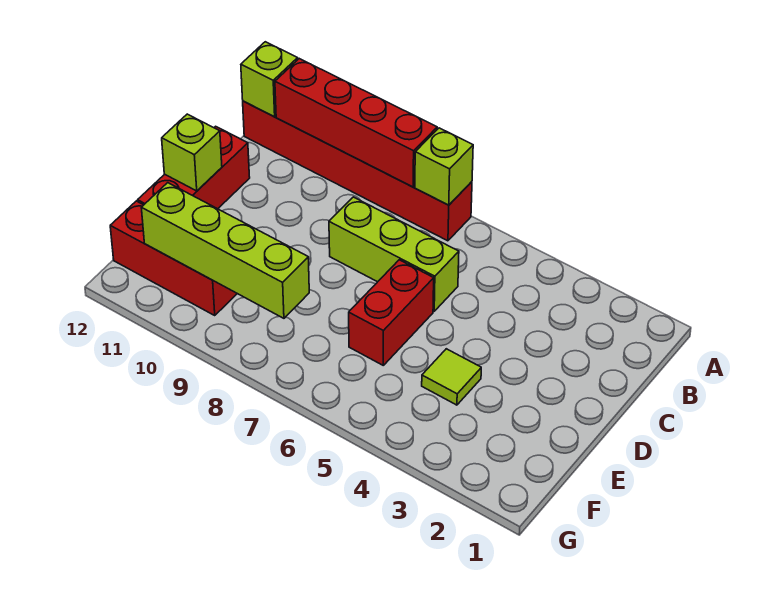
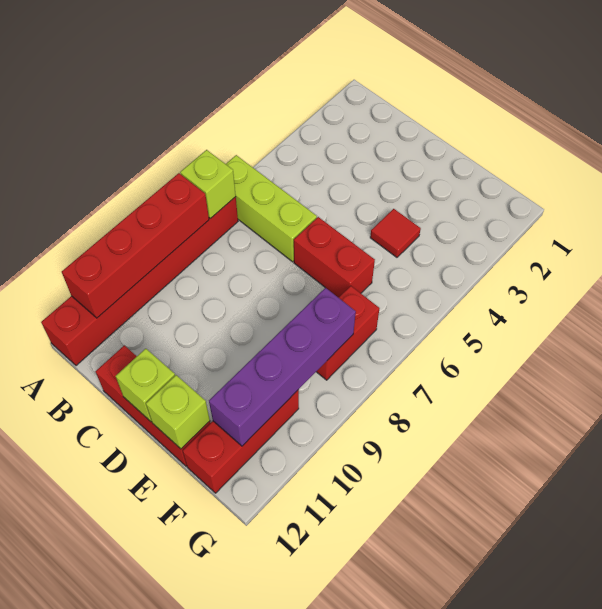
lime 1x1 brick [241,42,298,117] -> lime 1x1 brick moved to [146,375,210,449]
lime 1x3 brick [329,197,459,311] -> lime 1x3 brick turned to [226,155,317,262]
lime 1x1 tile [422,349,481,405] -> red 1x1 tile [370,209,421,257]
none -> red 1x2 brick [316,286,380,380]
lime 1x4 brick [142,183,309,318] -> purple 1x4 brick [209,288,356,446]

